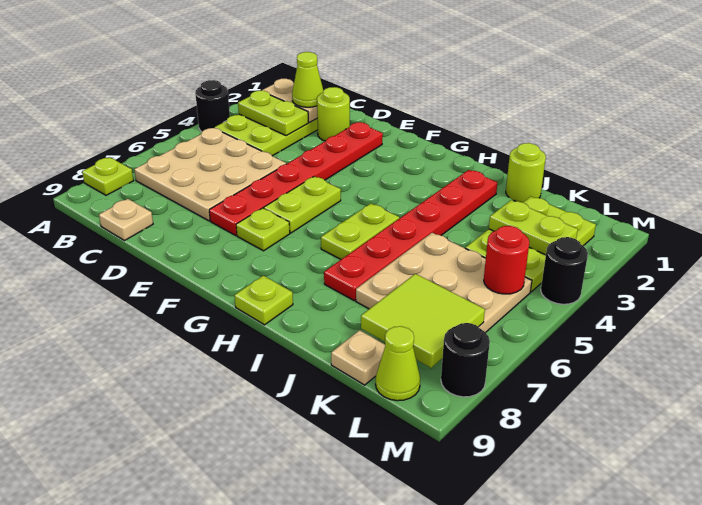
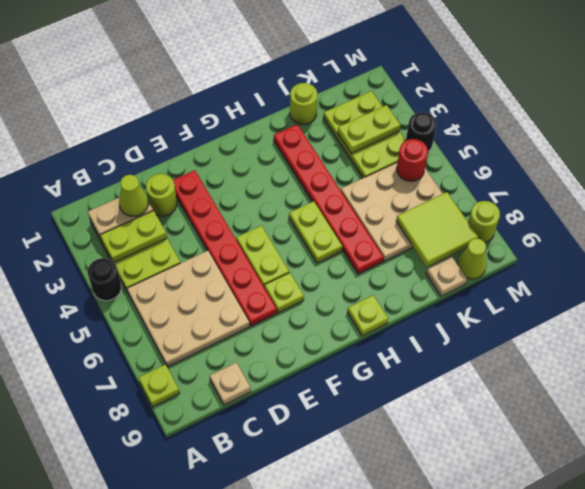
black 1x1 round brick [441,323,490,397] -> lime 1x1 round brick [468,201,500,242]

